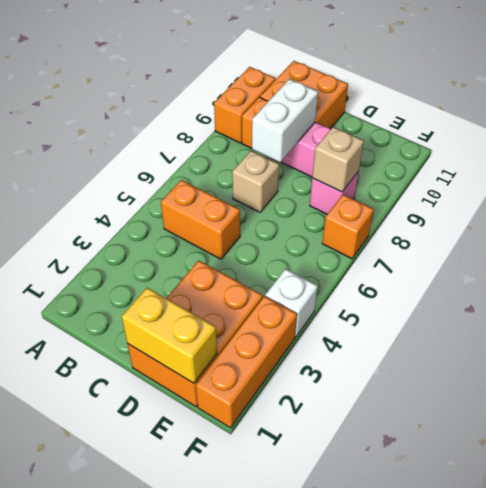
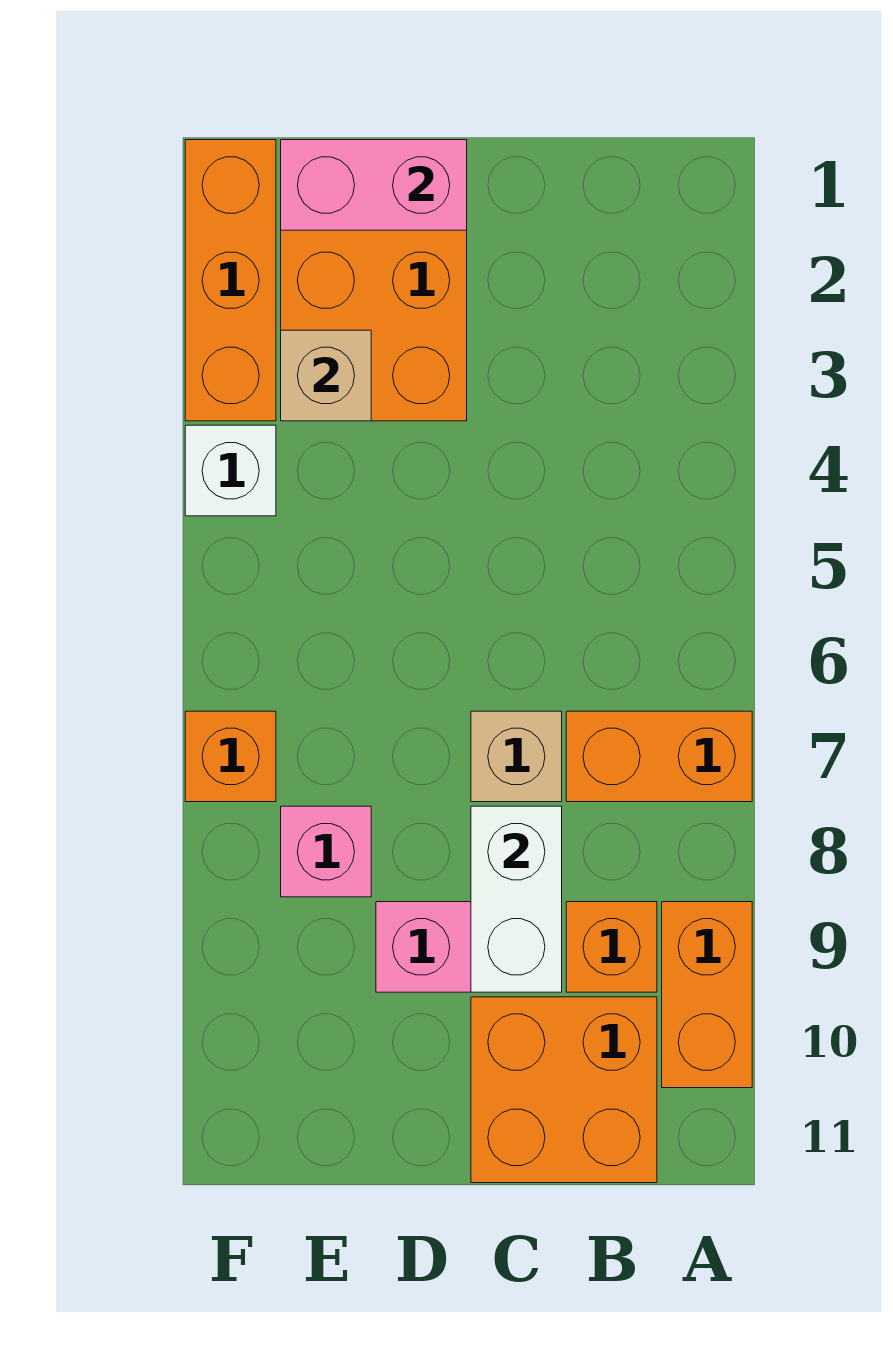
orange 1x2 brick [161,180,240,259] -> orange 1x2 brick moved to [566,711,752,802]
yellow 1x2 brick [122,288,217,383] -> pink 1x2 brick [281,140,467,230]
tan 1x1 brick [312,127,364,192] -> tan 1x1 brick moved to [281,330,371,421]

